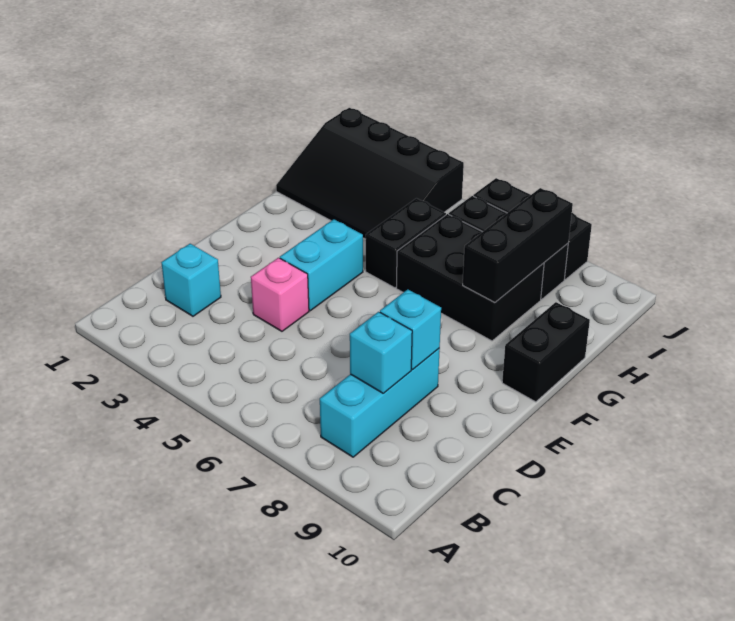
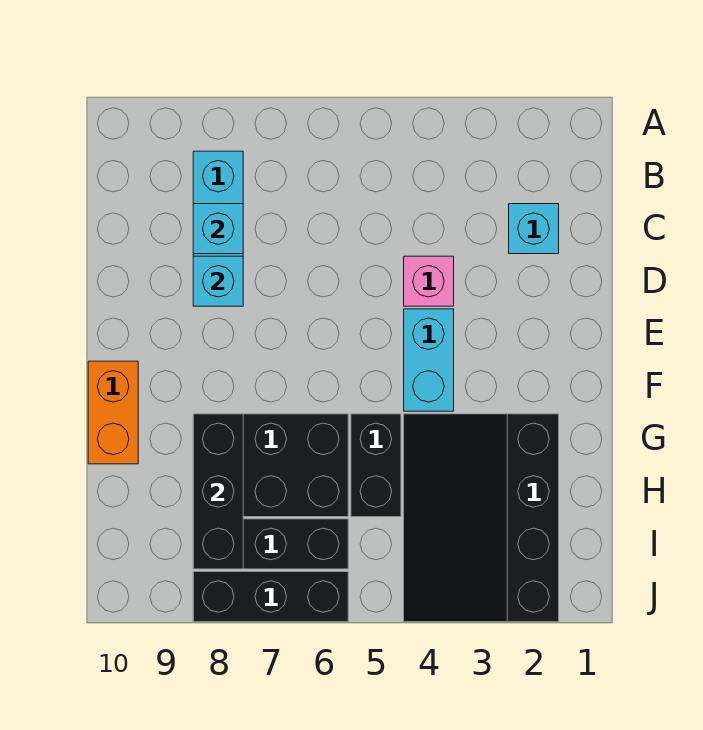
black 1x2 brick [502,302,590,402] -> orange 1x2 brick [88,361,138,464]
black 3x4 slope [276,108,464,239] -> black 3x4 slope turned to [404,414,559,622]

